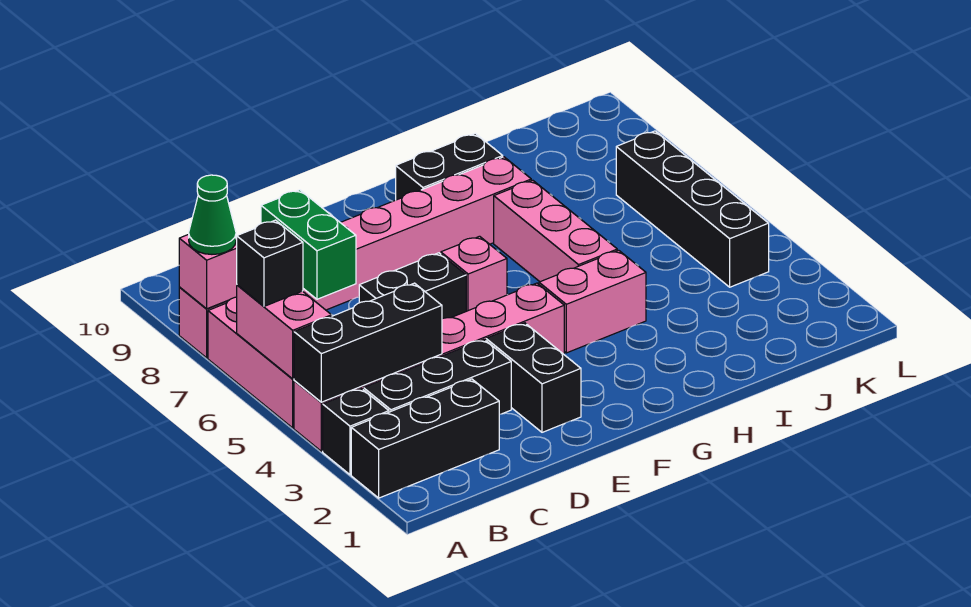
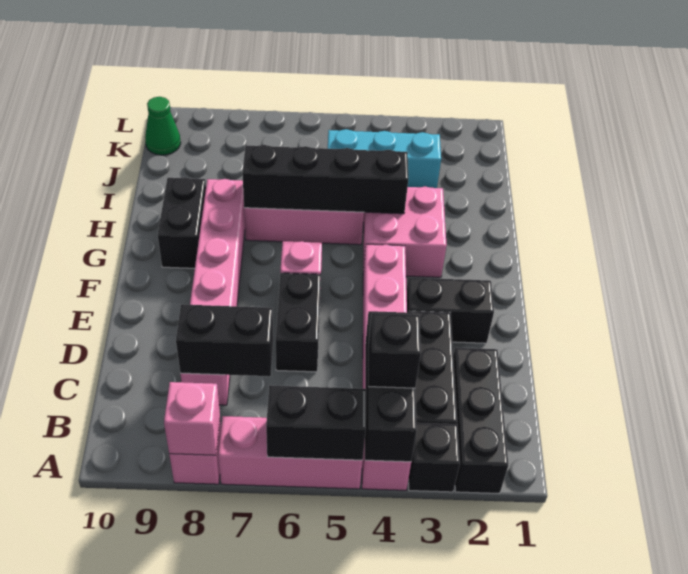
pink 1x2 brick [237,285,332,379] -> black 1x2 brick [266,385,366,460]
black 1x1 brick [237,220,303,306] -> black 1x1 brick moved to [368,313,421,388]
green 1x1 cone [189,175,236,254] -> green 1x1 cone moved to [145,97,181,155]
green 1x2 brick [261,190,356,299] -> black 1x2 brick [176,304,273,376]
pink 1x2 brick [539,250,646,353] -> pink 2x2 brick [363,187,447,277]
none -> cyan 1x3 brick [328,129,441,188]
black 1x4 brick [616,131,769,287] -> black 1x4 brick moved to [242,145,408,214]

